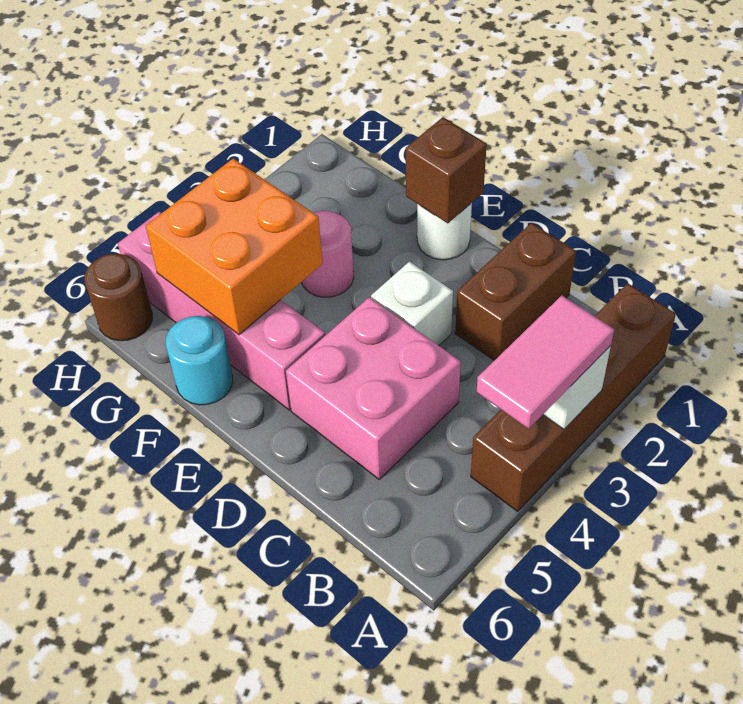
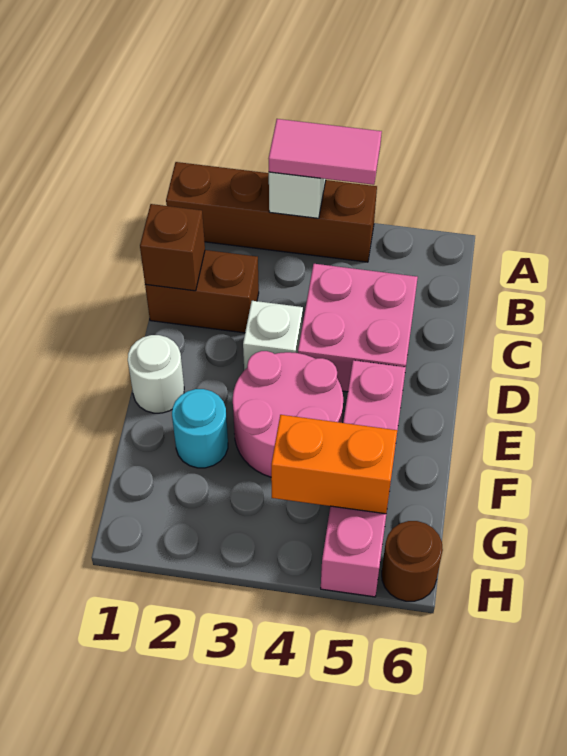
brown 1x1 brick [406,117,487,223] -> brown 1x1 brick moved to [140,204,205,291]
pink 1x1 round brick [301,211,354,297] -> pink 2x2 round brick [233,351,343,477]
orange 2x2 brick [146,159,323,335] -> orange 1x2 brick [271,415,397,514]
cyan 1x1 round brick [166,316,233,405] -> cyan 1x1 round brick moved to [172,389,228,468]

